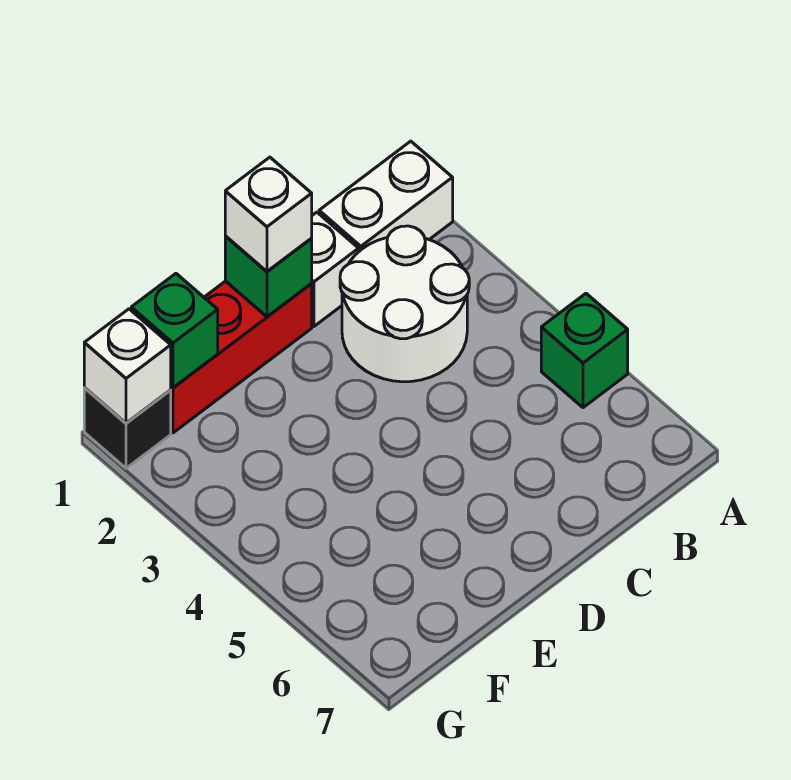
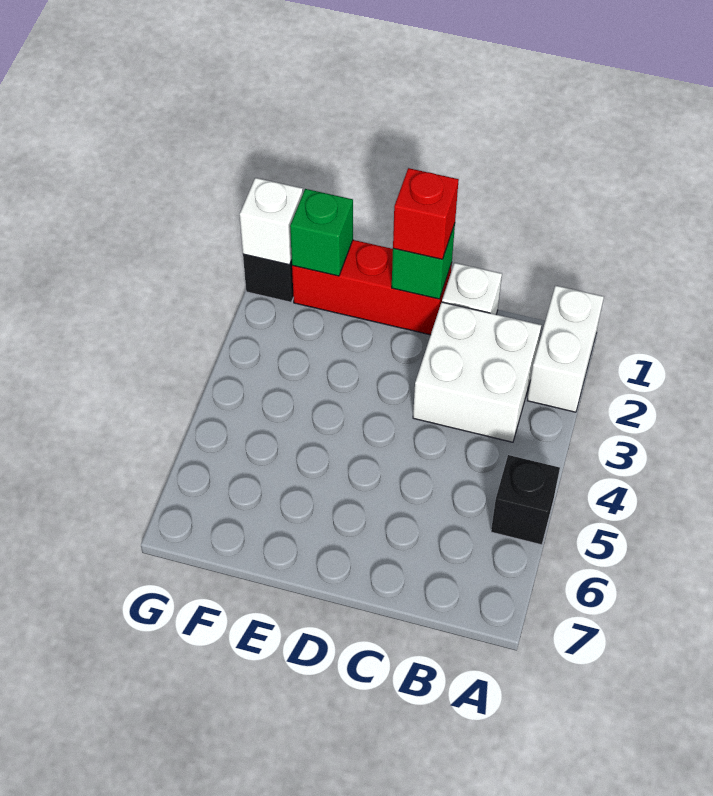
white 1x2 brick [319,141,453,251] -> white 1x2 brick turned to [527,286,604,412]
green 1x1 brick [541,294,628,408] -> black 1x1 brick [491,455,560,545]
white 2x2 round brick [340,226,469,382] -> white 2x2 brick [413,302,541,442]
white 1x1 brick [225,157,312,271] -> red 1x1 brick [393,168,459,259]

